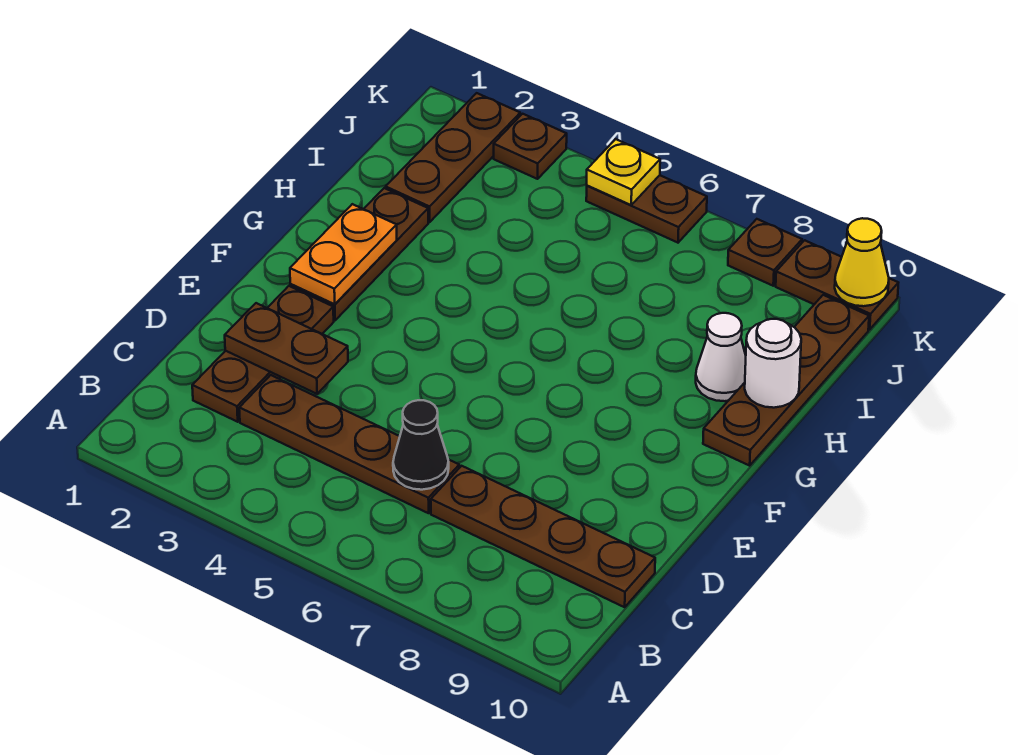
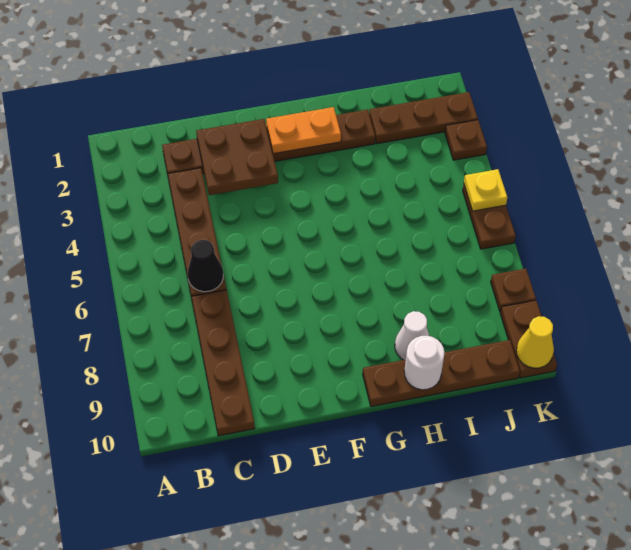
brown 1x2 plate [225,303,348,394] -> brown 2x2 plate [196,119,278,195]

